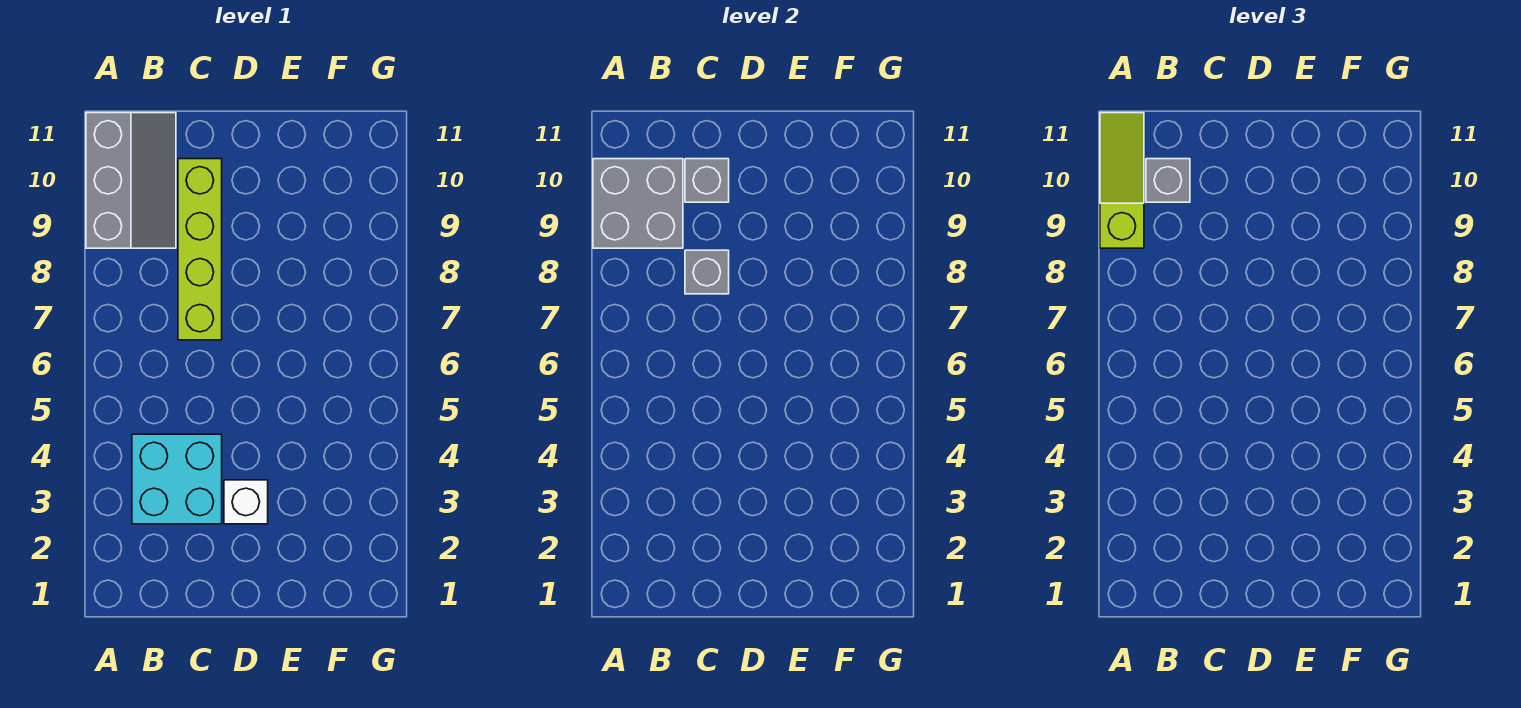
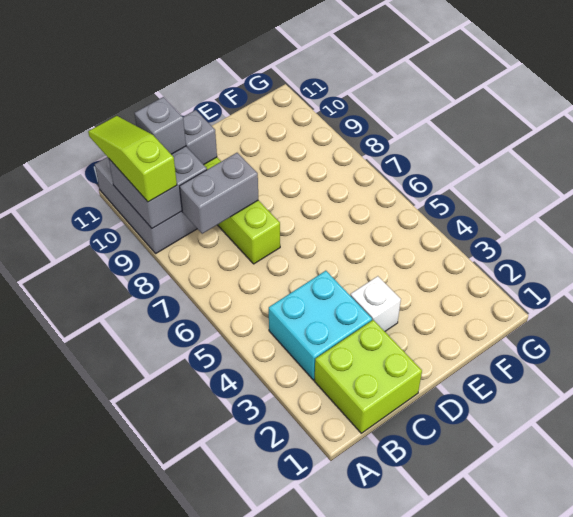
none -> lime 2x2 brick [314,320,422,433]
grey 1x1 brick [685,250,729,294] -> grey 1x2 brick [180,153,258,234]

